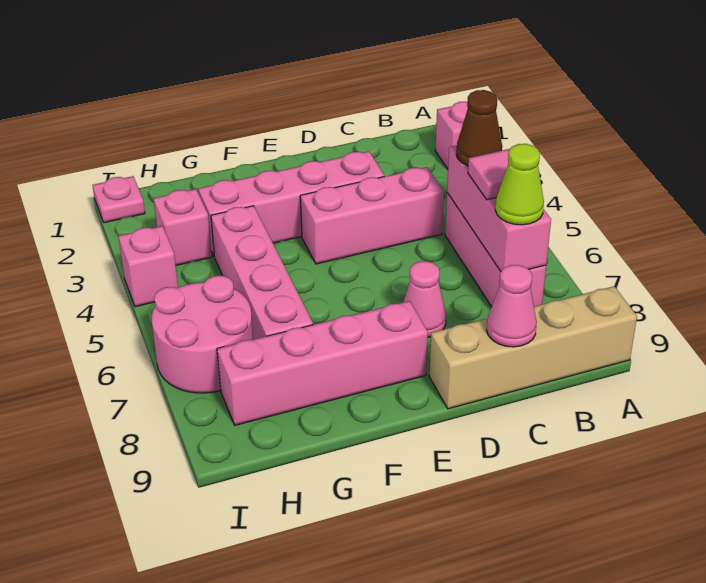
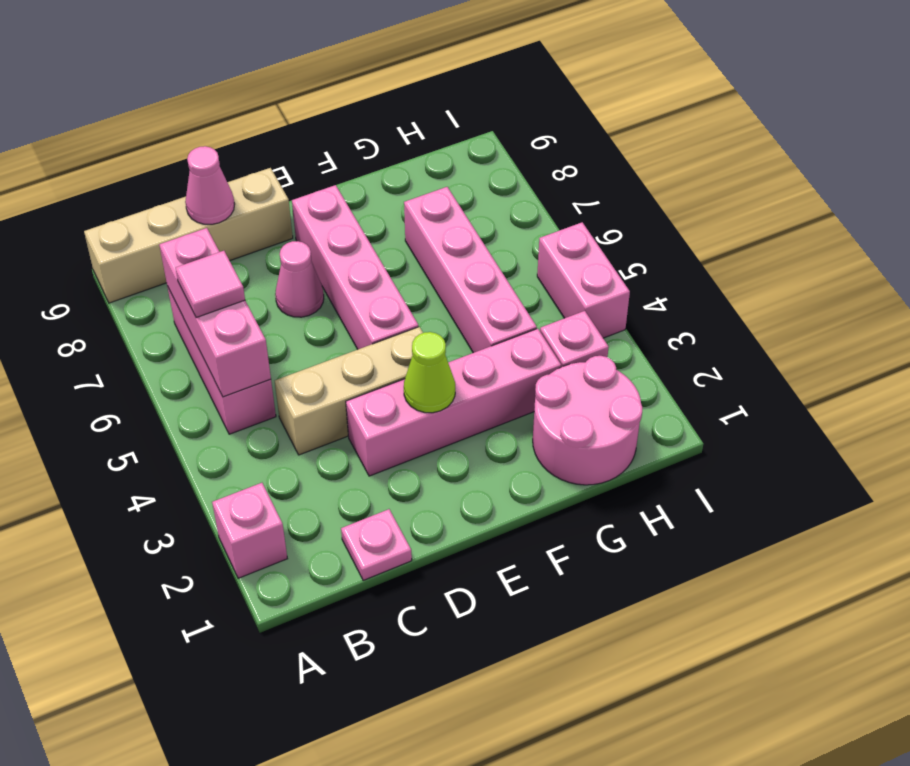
brown 1x1 cone [456,90,502,166] -> none
lime 1x1 cone [495,144,544,225] -> lime 1x1 cone moved to [404,332,455,413]
pink 1x3 brick [300,167,444,264] -> tan 1x3 brick [275,327,423,455]
pink 1x4 brick [217,301,428,425] -> pink 1x4 brick turned to [292,185,419,349]
pink 2x2 round brick [152,276,253,393] -> pink 2x2 round brick moved to [533,356,642,485]
pink 1x1 plate [92,176,145,223] -> pink 1x1 plate moved to [341,509,412,580]
pink 1x1 brick [118,226,178,307] -> pink 1x2 brick [537,222,630,338]

